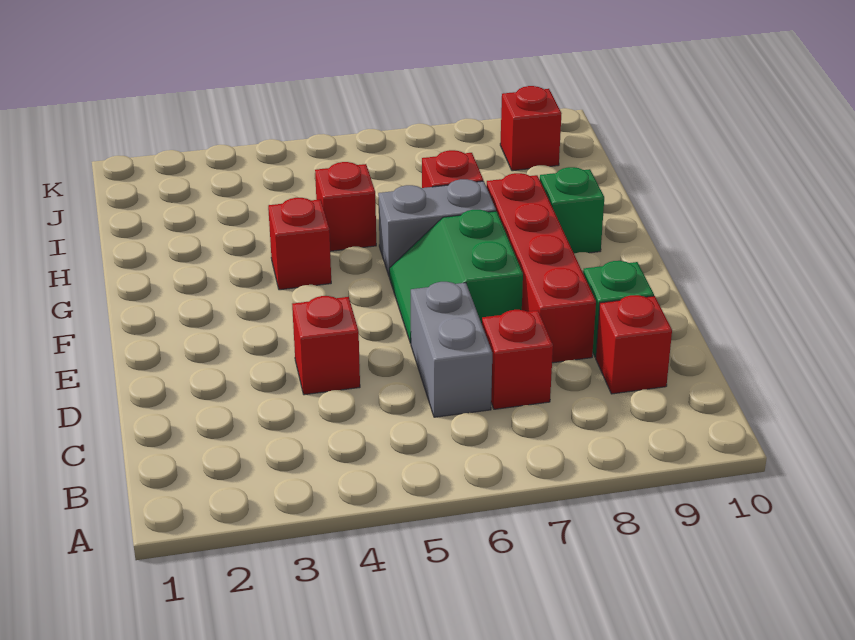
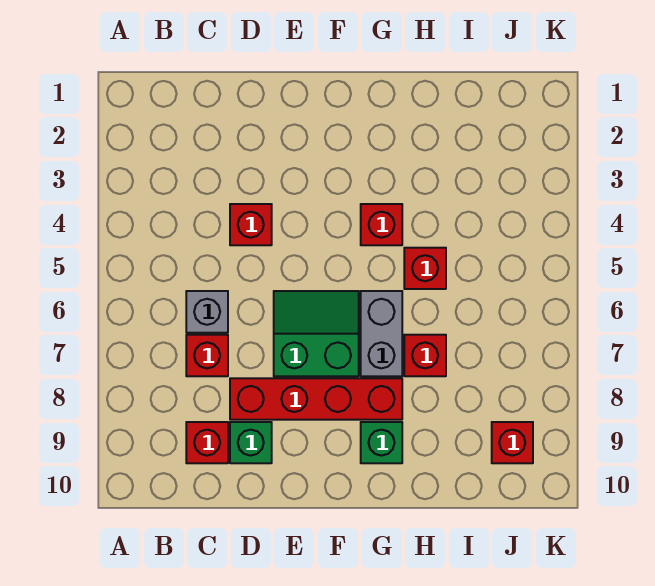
grey 1x2 brick [411,282,492,417] -> grey 1x1 brick [186,291,228,333]

